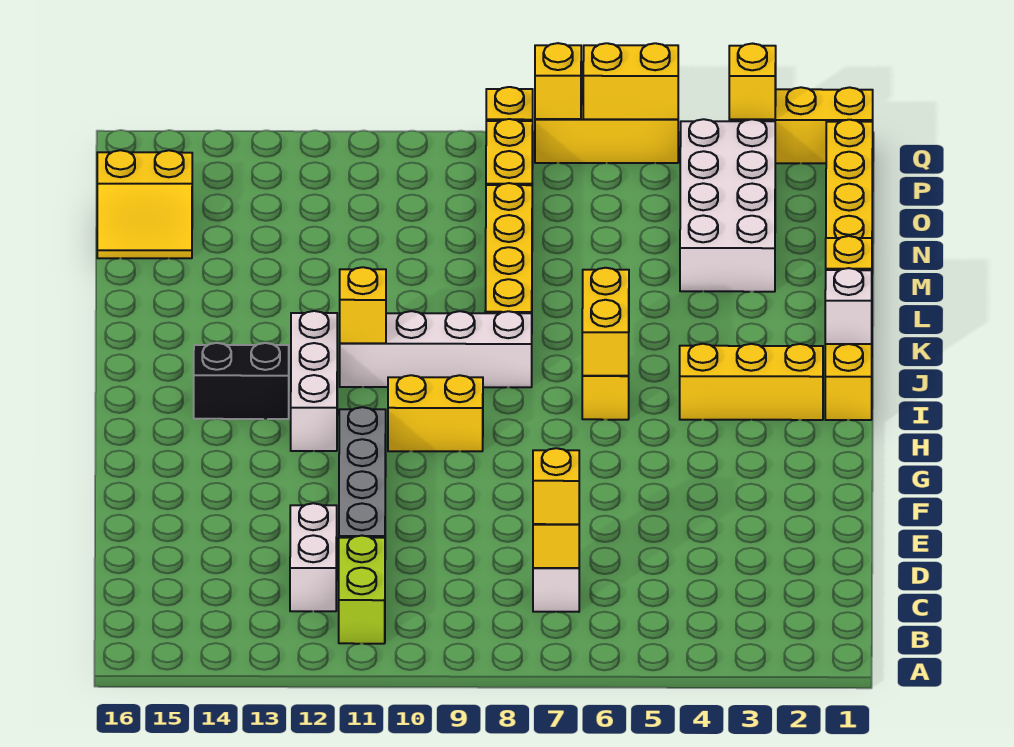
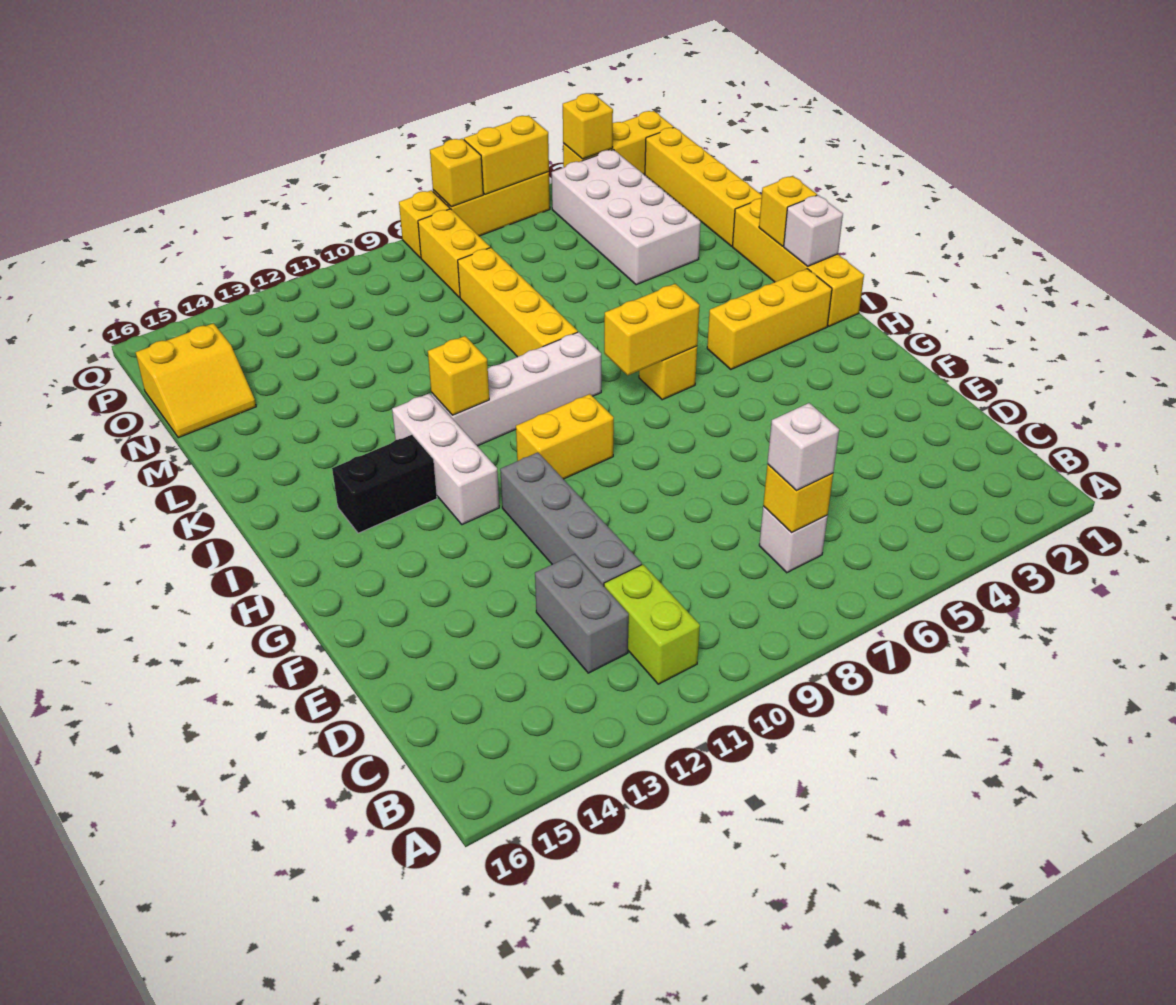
yellow 1x1 brick [533,448,579,524] -> white 1x1 brick [767,403,839,491]
white 1x2 brick [290,503,337,611] -> grey 1x2 brick [535,554,629,673]
yellow 1x2 brick [582,268,629,376] -> yellow 1x2 brick turned to [604,284,700,375]

